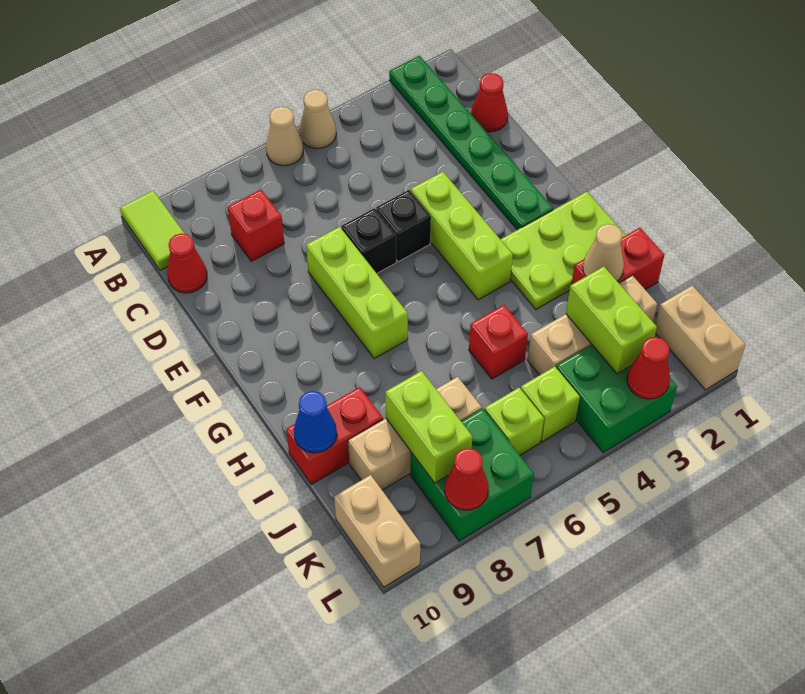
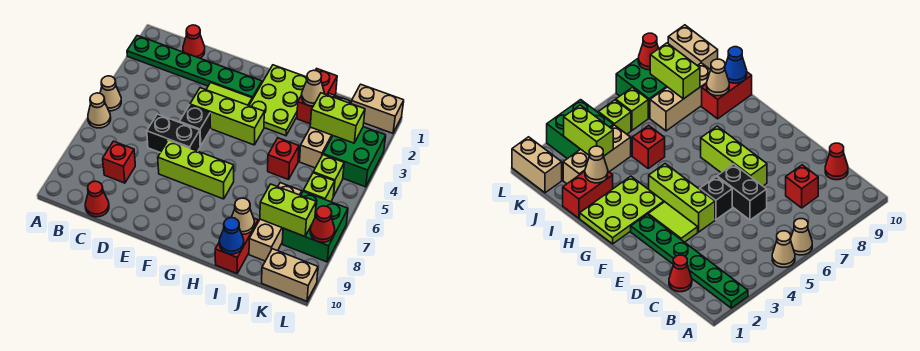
lime 1x2 tile [120,191,185,271] -> lime 1x2 tile moved to [206,83,252,106]
black 1x1 brick [341,208,396,273] -> black 1x2 brick [147,114,200,153]
none -> tan 1x1 cone [231,198,254,234]
red 1x1 cone [627,337,670,399] -> none

